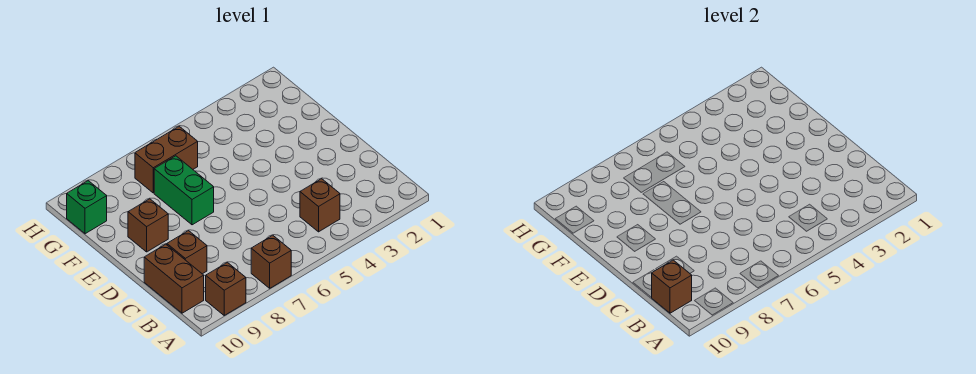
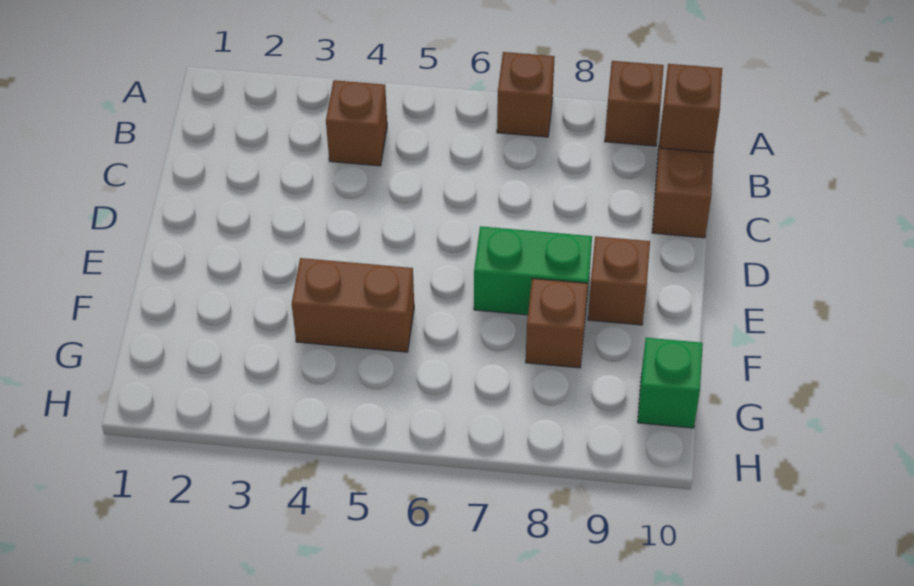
brown 1x1 brick [167,231,207,274] -> brown 1x1 brick moved to [526,278,588,368]
green 1x2 brick [154,156,214,225] -> green 1x2 brick turned to [474,226,592,316]
brown 1x2 brick [135,126,198,193] -> brown 1x2 brick moved to [292,258,414,352]

